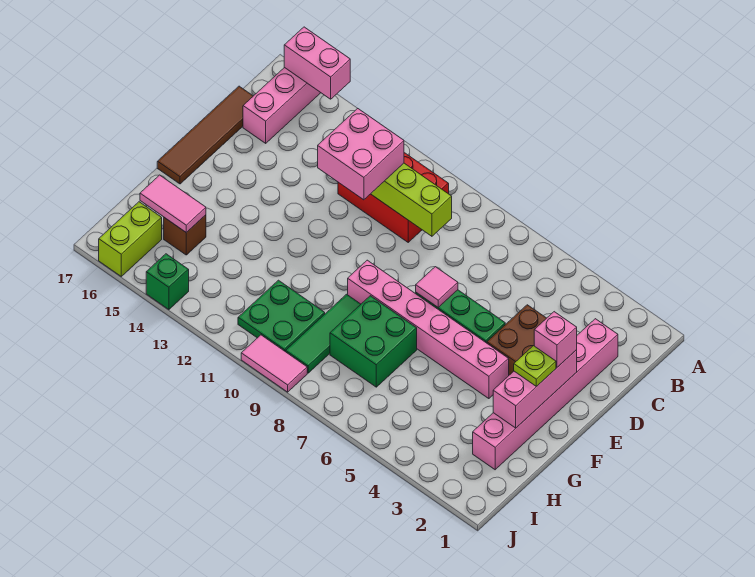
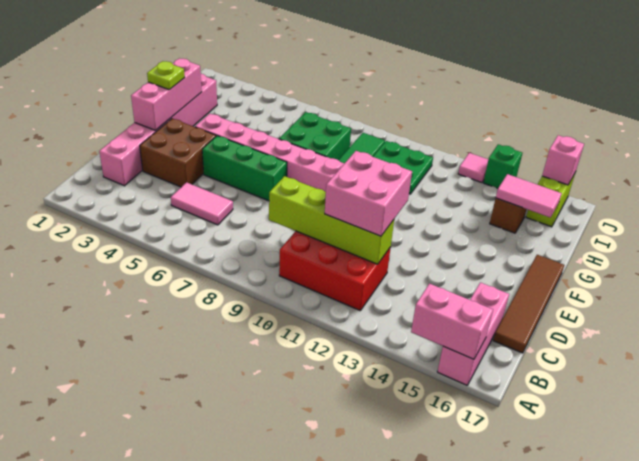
pink 1x1 brick [534,312,577,367] -> pink 1x1 brick moved to [542,135,584,185]
pink 1x1 tile [416,267,458,307] -> pink 1x1 tile moved to [458,153,488,183]
pink 1x2 tile [241,335,307,392] -> pink 1x2 tile moved to [171,182,233,225]

